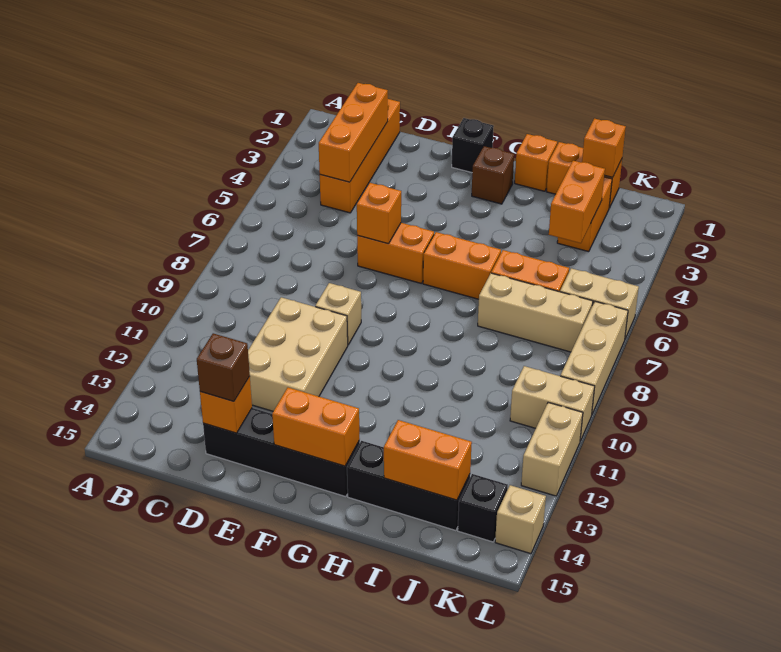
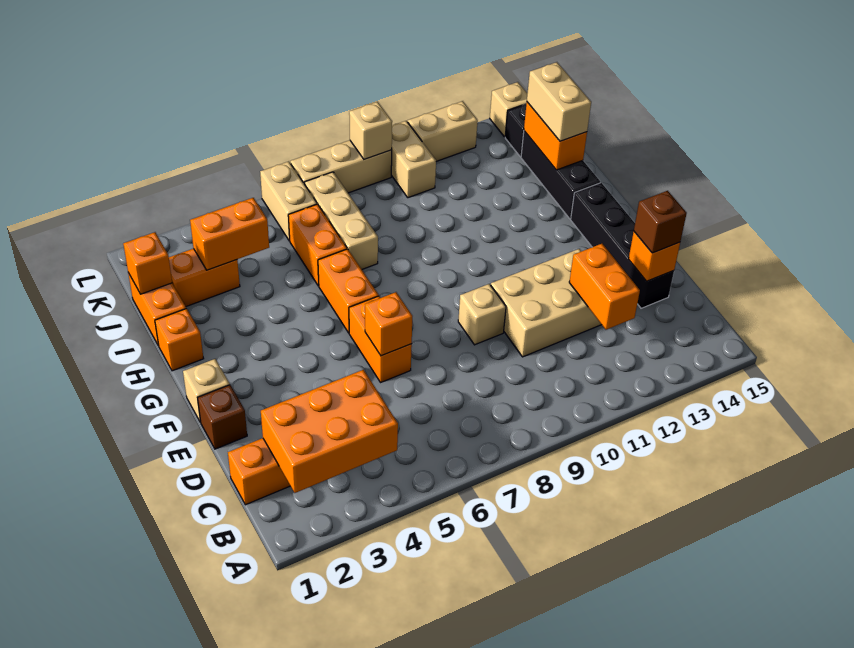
orange 1x3 brick [319,83,388,182] -> orange 2x3 brick [261,370,398,493]
black 1x1 brick [452,118,494,173] -> tan 1x1 brick [183,359,230,422]
orange 1x2 brick [272,388,360,466] -> orange 1x2 brick moved to [569,244,640,330]
brown 1x1 brick [472,146,514,204] -> brown 1x1 brick moved to [198,385,247,449]
none -> tan 1x2 brick [527,62,591,141]
none -> tan 1x1 brick [349,102,392,159]

